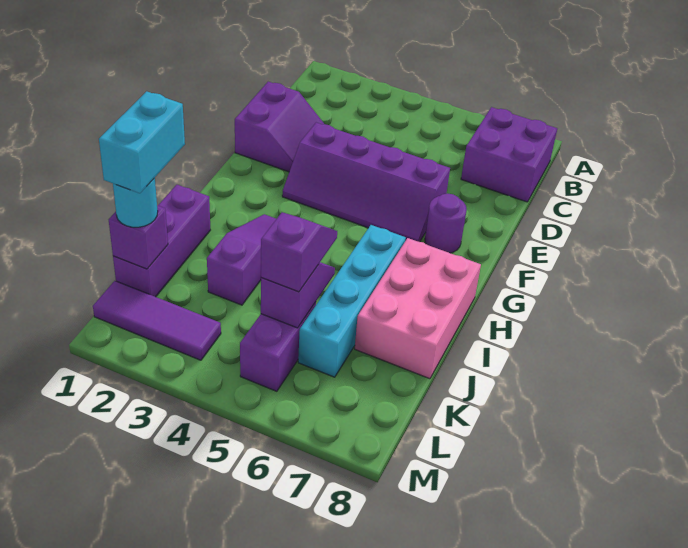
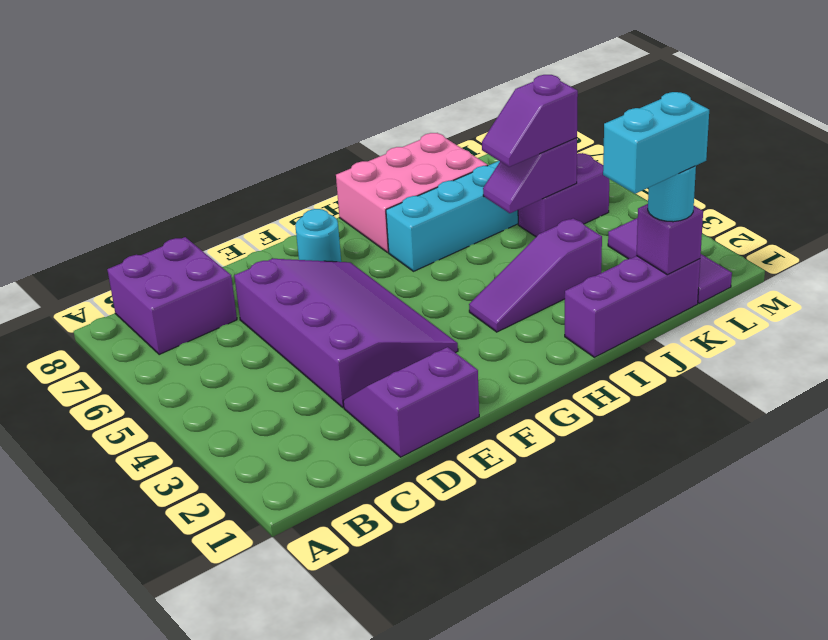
purple 2x4 slope [282,123,450,242] -> purple 3x4 slope [234,259,458,407]
purple 1x1 round brick [425,193,467,253] -> cyan 1x1 round brick [295,209,341,262]

